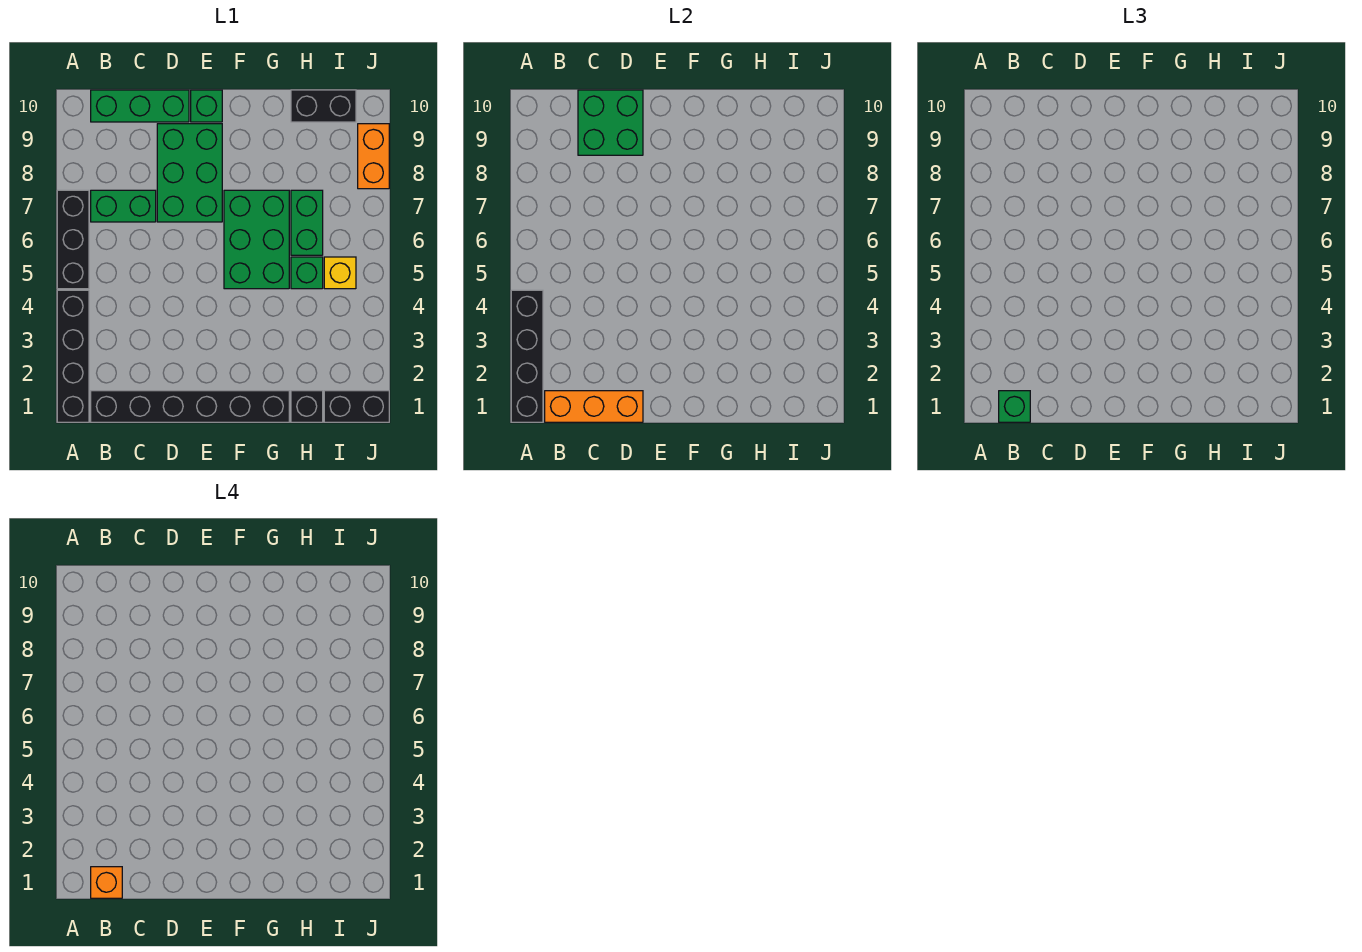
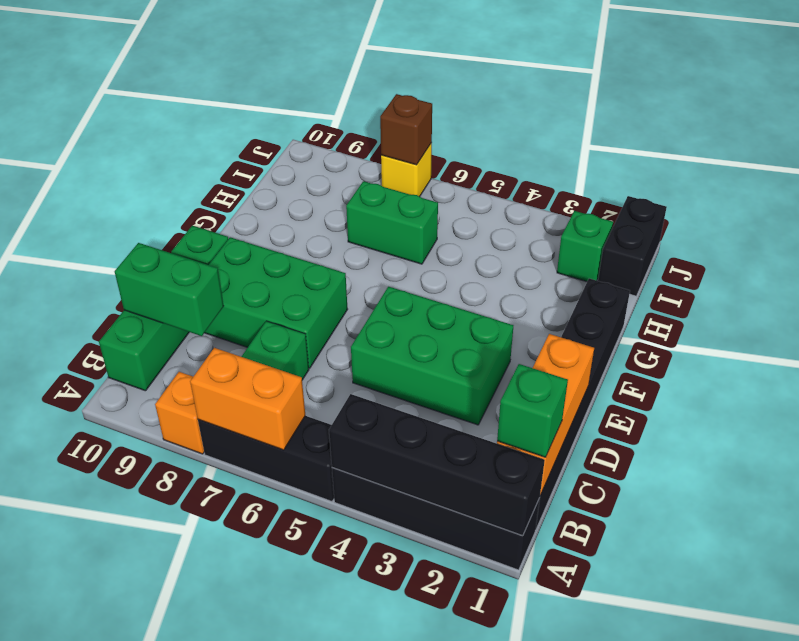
orange 1x1 brick [91,867,122,898] -> orange 1x1 brick moved to [155,372,204,454]
green 2x2 brick [578,90,643,155] -> green 1x2 brick [115,243,224,336]
green 2x3 brick [224,190,289,289] -> green 2x3 brick moved to [351,287,513,425]
black 1x1 brick [291,391,323,422] -> none
green 1x1 brick [291,257,323,289] -> green 1x1 brick moved to [557,211,613,282]
black 1x2 brick [291,90,356,122] -> none
yellow 1x1 brick [324,257,356,289] -> yellow 1x1 brick moved to [381,143,432,197]
none -> brown 1x1 brick [380,94,432,165]
orange 1x2 brick [358,124,389,189] -> orange 1x2 brick moved to [190,348,305,450]

